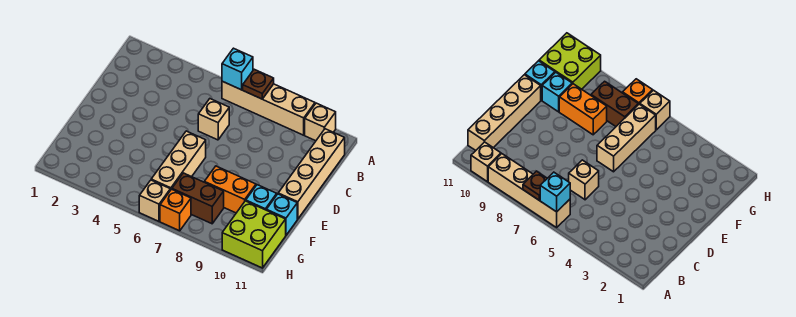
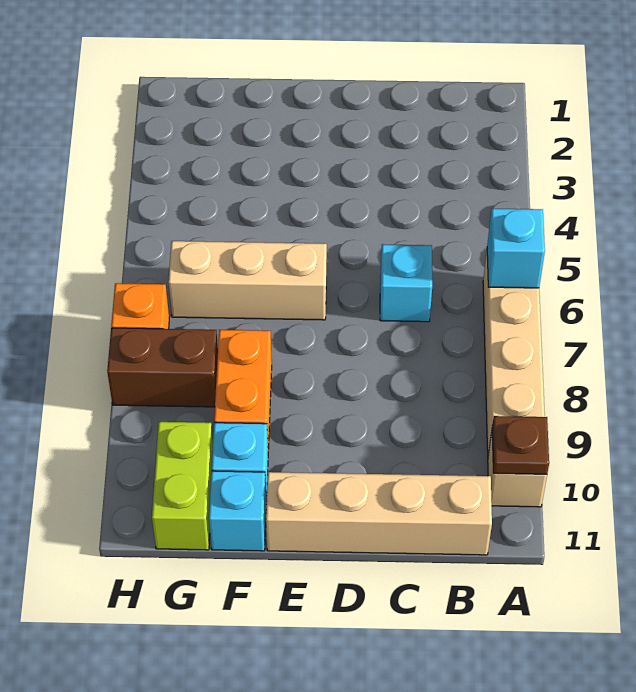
brown 1x1 plate [243,69,274,99] -> brown 1x1 plate moved to [492,416,549,474]
tan 1x1 brick [198,99,229,140] -> cyan 1x1 brick [380,244,432,322]
brown 1x2 brick [172,173,224,224] -> brown 1x2 brick turned to [107,328,218,407]
lime 2x2 brick [222,201,286,268] -> lime 1x2 brick [152,422,213,550]
tan 1x1 brick [139,180,170,221] -> none

